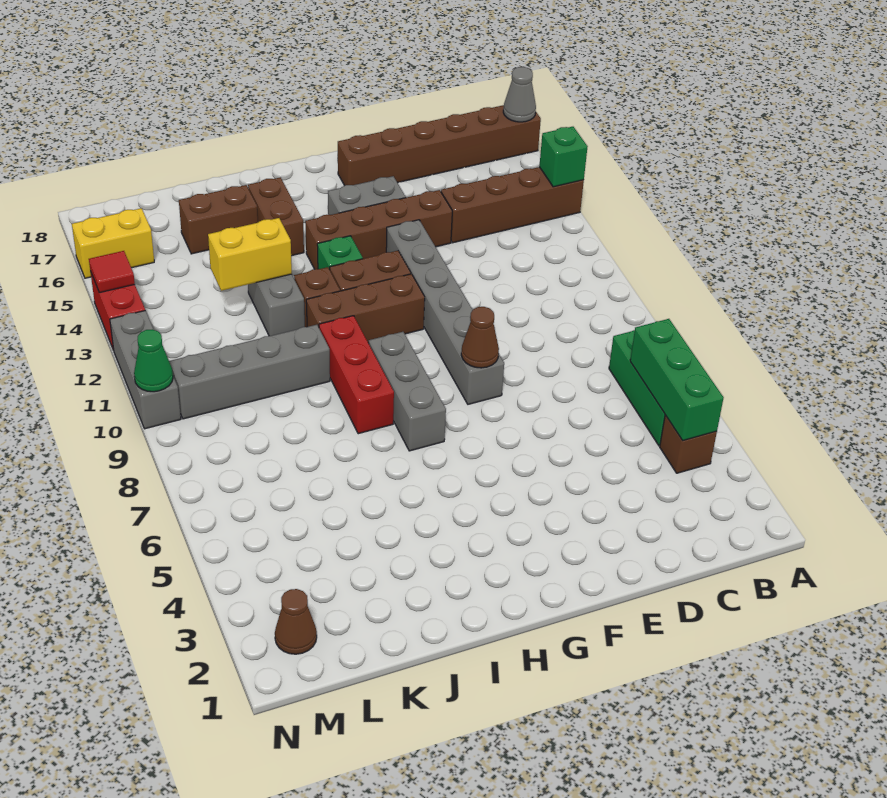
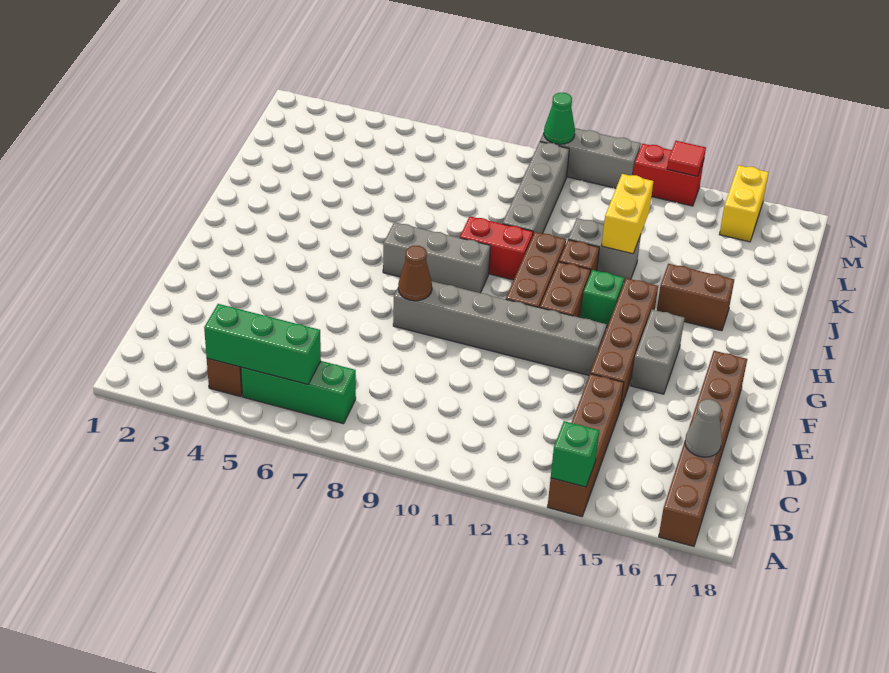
grey 1x1 cone [503,67,536,122] -> grey 1x1 cone moved to [685,399,722,457]
red 1x3 brick [319,316,394,434] -> red 1x2 brick [460,216,533,280]
brown 1x2 brick [179,185,258,254] -> none
brown 1x1 cone [275,589,317,654] -> none

